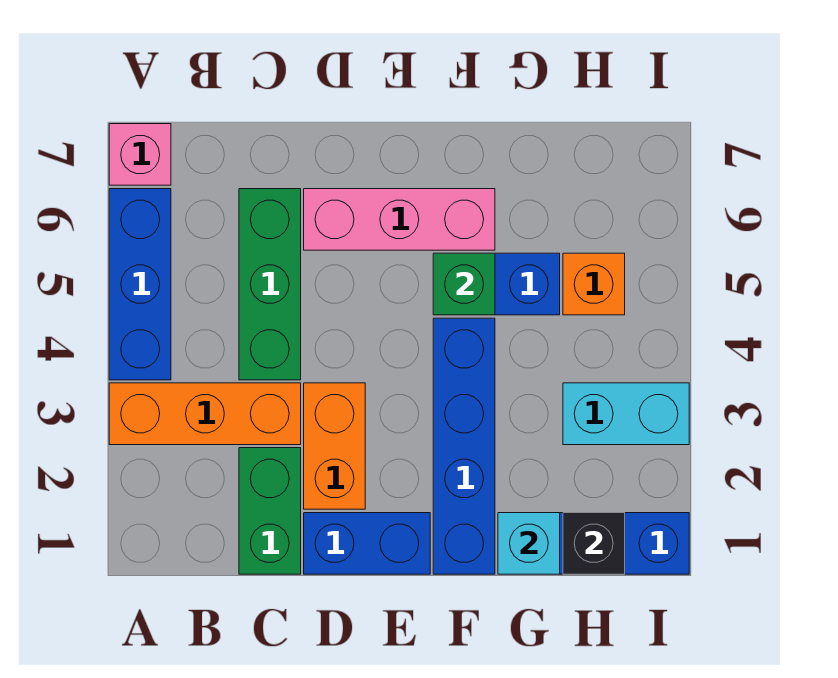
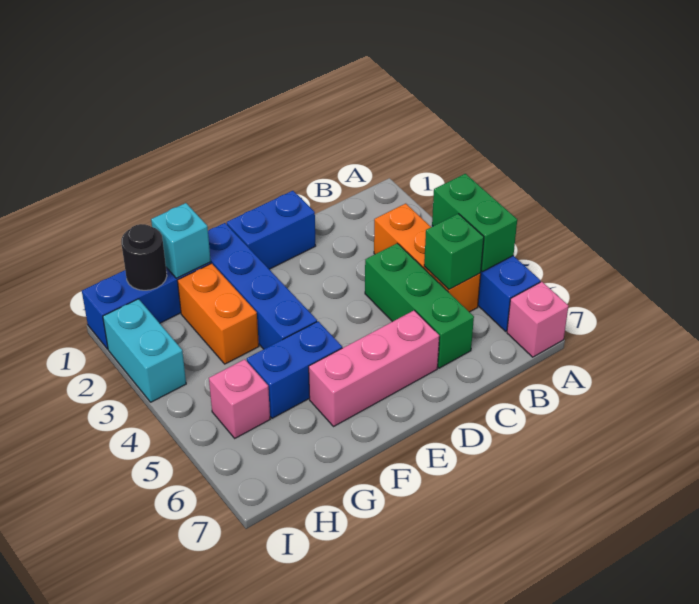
orange 1x3 brick [109,383,301,445] -> orange 1x3 brick turned to [374,204,481,312]
green 1x2 brick [239,448,301,574] -> green 1x2 brick moved to [432,174,517,272]
orange 1x2 brick [304,383,365,509] -> orange 1x2 brick moved to [177,264,259,364]
green 1x1 brick [433,253,495,315] -> green 1x1 brick moved to [424,214,484,289]
black 1x1 brick [563,513,625,574] -> black 1x1 round brick [121,224,167,290]
cyan 1x2 brick [563,383,689,445] -> cyan 1x2 brick turned to [103,299,186,402]
orange 1x1 brick [563,253,625,315] -> pink 1x1 brick [209,359,270,438]

